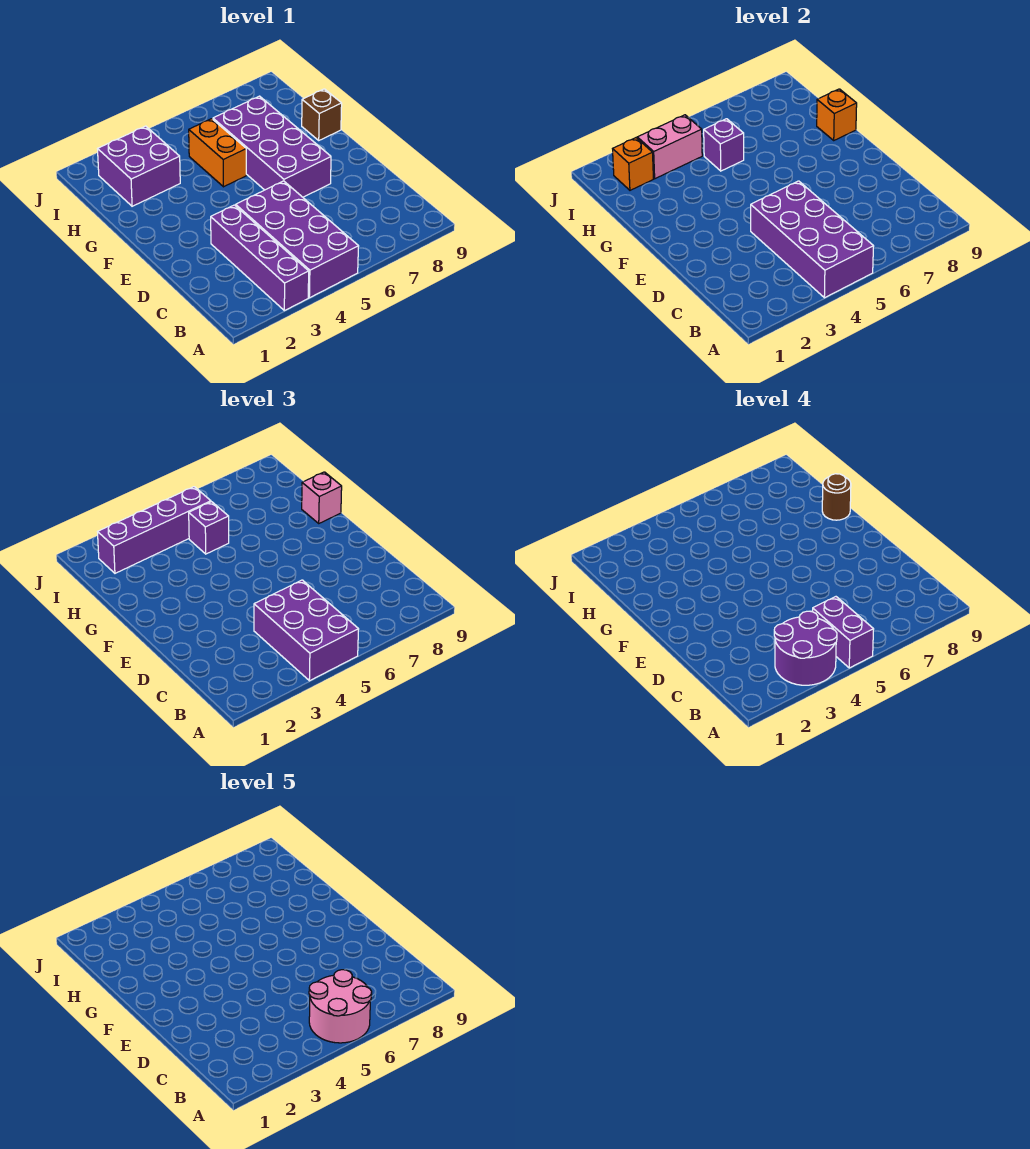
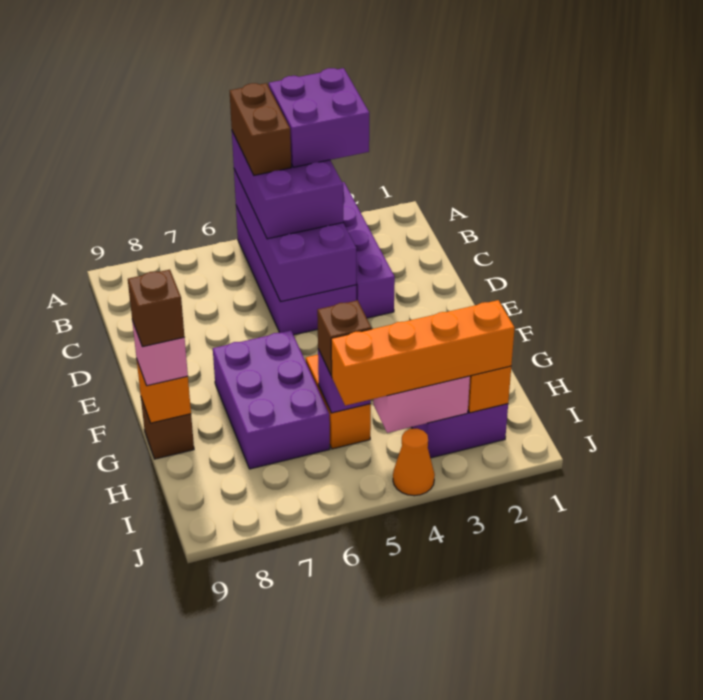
purple 2x2 round brick [774,611,837,685] -> purple 2x2 brick [269,68,369,167]
purple 1x2 brick [813,597,874,668] -> brown 1x2 brick [230,83,291,175]
pink 2x2 round brick [309,970,372,1043] -> none
purple 2x4 brick [213,96,331,197] -> purple 2x3 brick [213,331,330,469]
brown 1x1 round brick [822,474,851,520] -> brown 1x1 brick [128,270,185,347]
purple 1x1 brick [189,502,229,554] -> brown 1x1 brick [317,300,372,375]
purple 1x4 brick [97,487,211,573] -> orange 1x4 brick [331,300,515,406]
none -> orange 1x1 cone [393,429,435,496]

